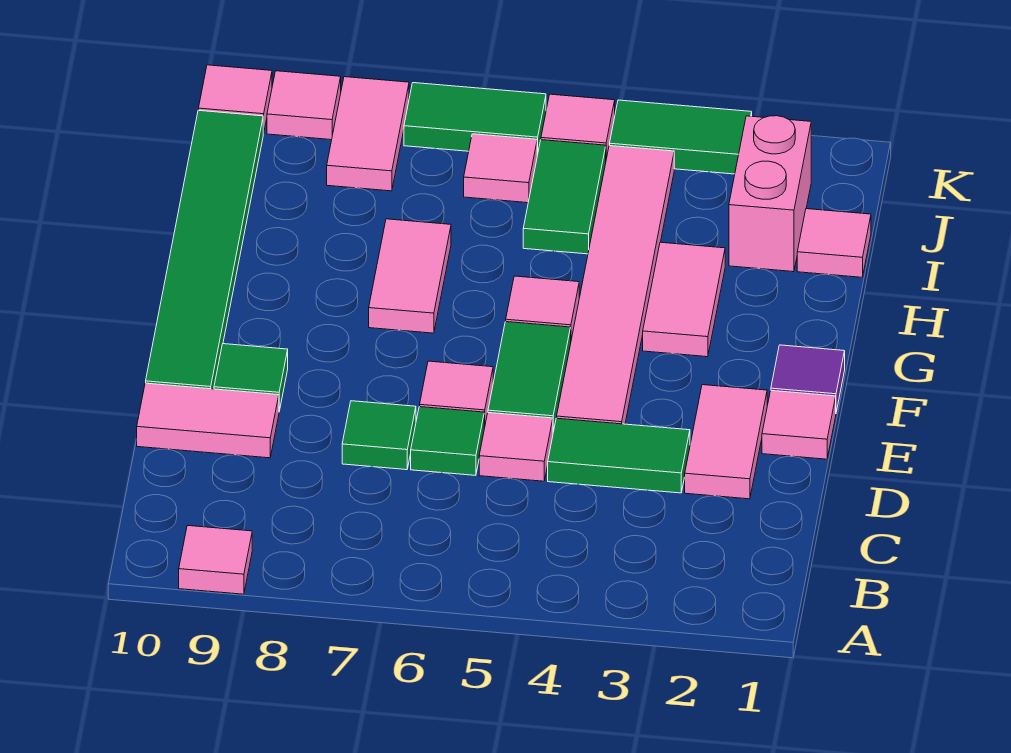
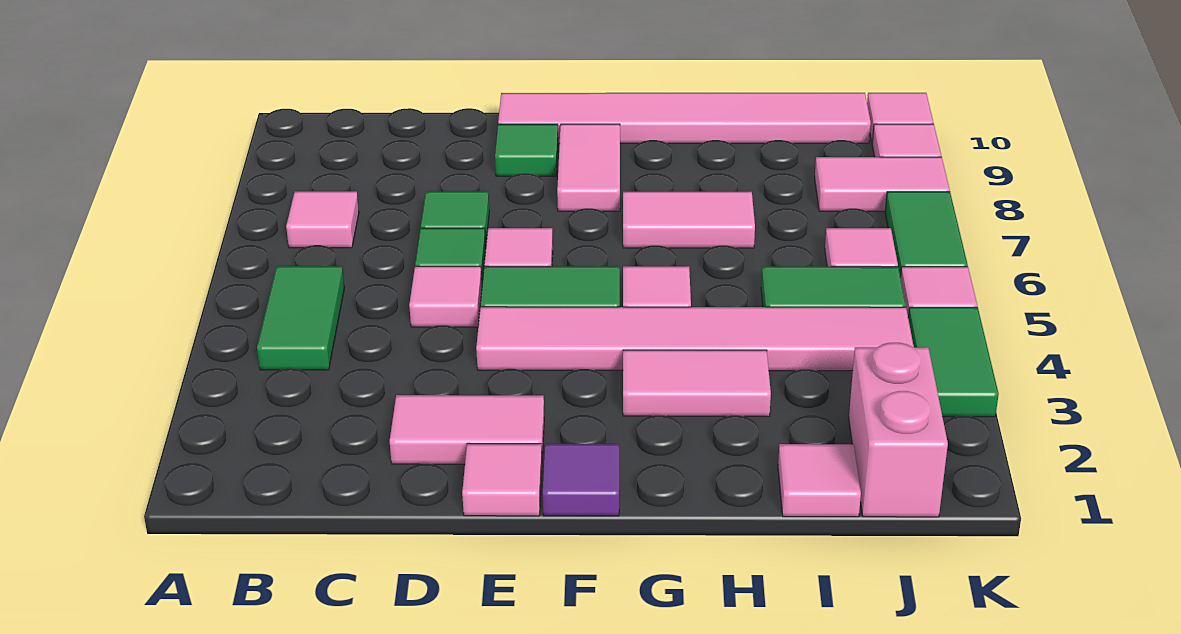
pink 1x1 tile [179,525,252,594] -> pink 1x1 tile moved to [286,191,359,248]
green 1x2 tile [548,418,690,493] -> green 1x2 tile moved to [257,266,344,370]
pink 1x2 tile [137,383,279,458] -> pink 1x2 tile moved to [557,124,620,211]
green 1x6 tile [146,110,263,389] -> pink 1x6 tile [498,93,871,143]
pink 1x2 brick [729,116,811,272] -> pink 1x2 brick turned to [849,343,948,517]

